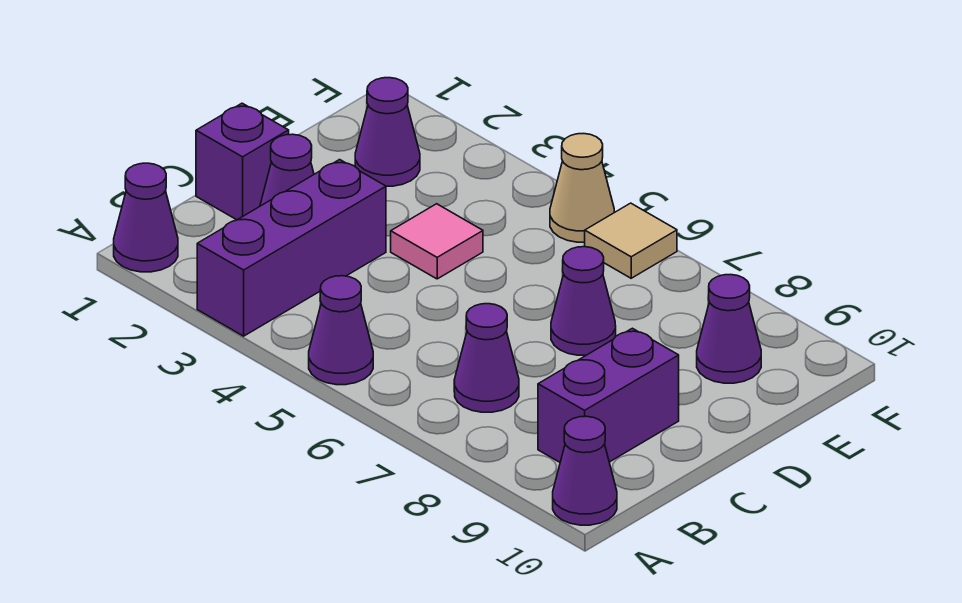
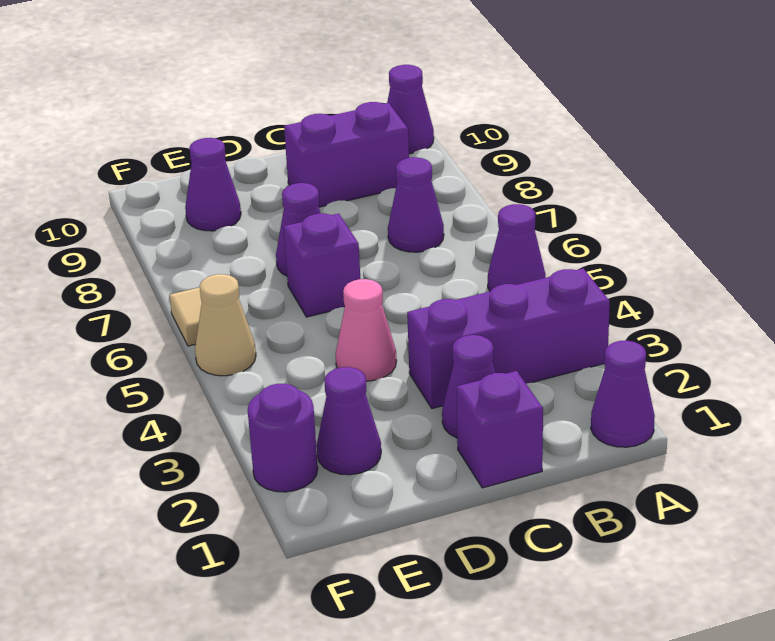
pink 1x1 tile [391,204,483,279] -> pink 1x1 cone [335,279,397,381]
none -> purple 1x1 brick [284,213,360,317]
none -> purple 1x1 round brick [248,384,318,492]

